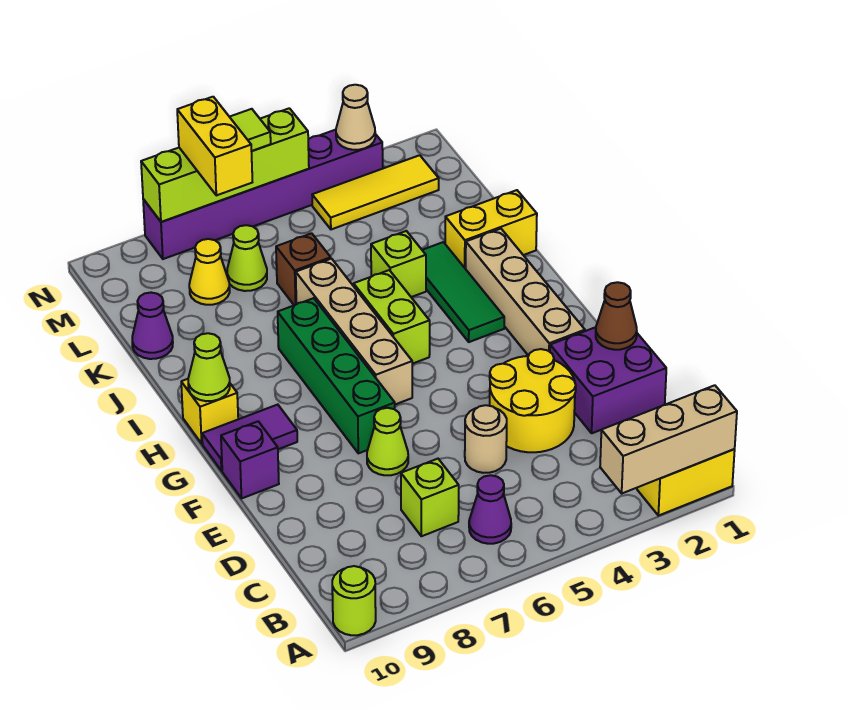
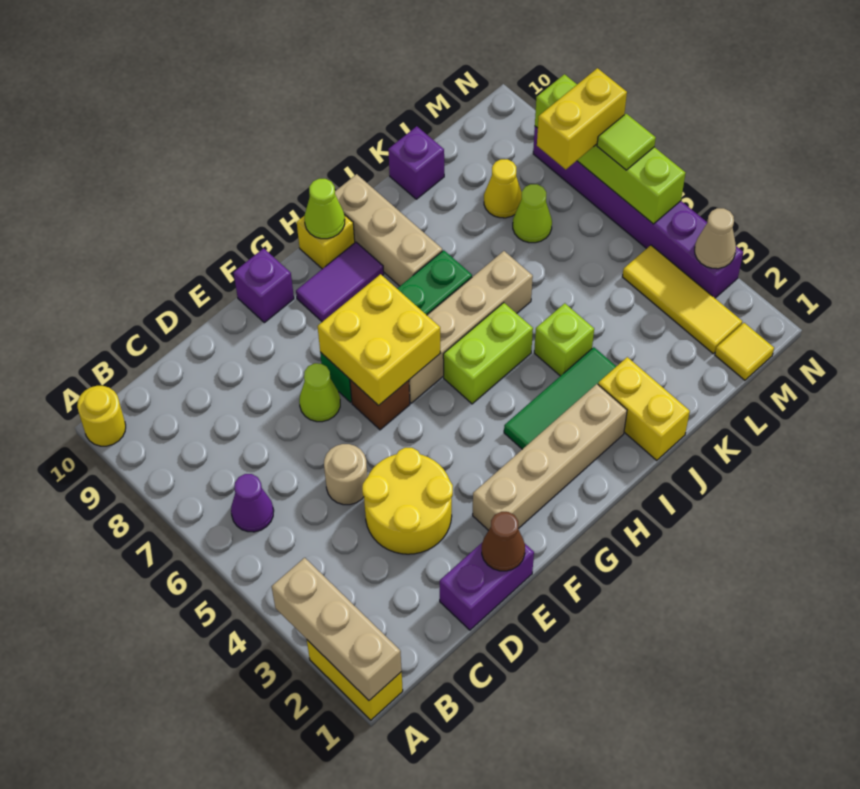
lime 1x1 round brick [332,566,376,635] -> yellow 1x1 round brick [77,386,126,446]
lime 1x1 brick [401,459,459,536] -> none
purple 2x2 brick [550,327,666,433] -> purple 1x2 brick [440,543,534,630]
none -> yellow 2x2 brick [318,274,440,406]
purple 1x2 tile [202,405,297,471] -> purple 1x2 tile turned to [296,242,384,322]
none -> tan 1x3 brick [335,174,442,286]
brown 1x1 brick [276,233,331,305] -> brown 1x1 brick moved to [350,380,410,430]
purple 1x1 cone [132,293,173,359] -> purple 1x1 brick [388,126,444,199]
none -> yellow 1x1 tile [715,323,774,380]

